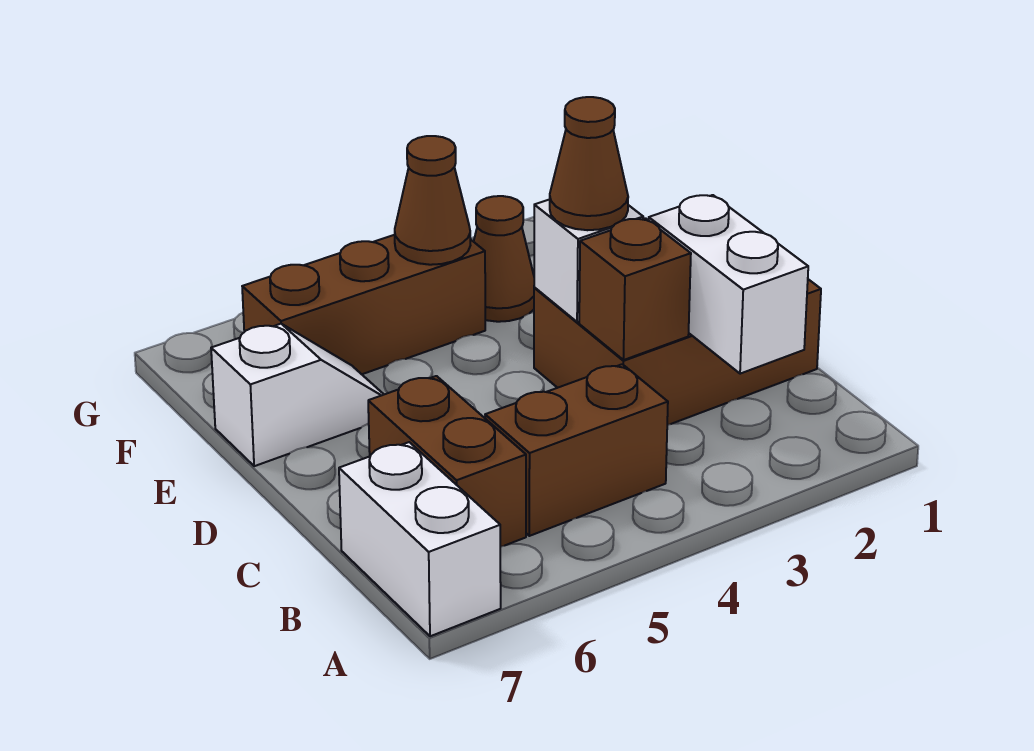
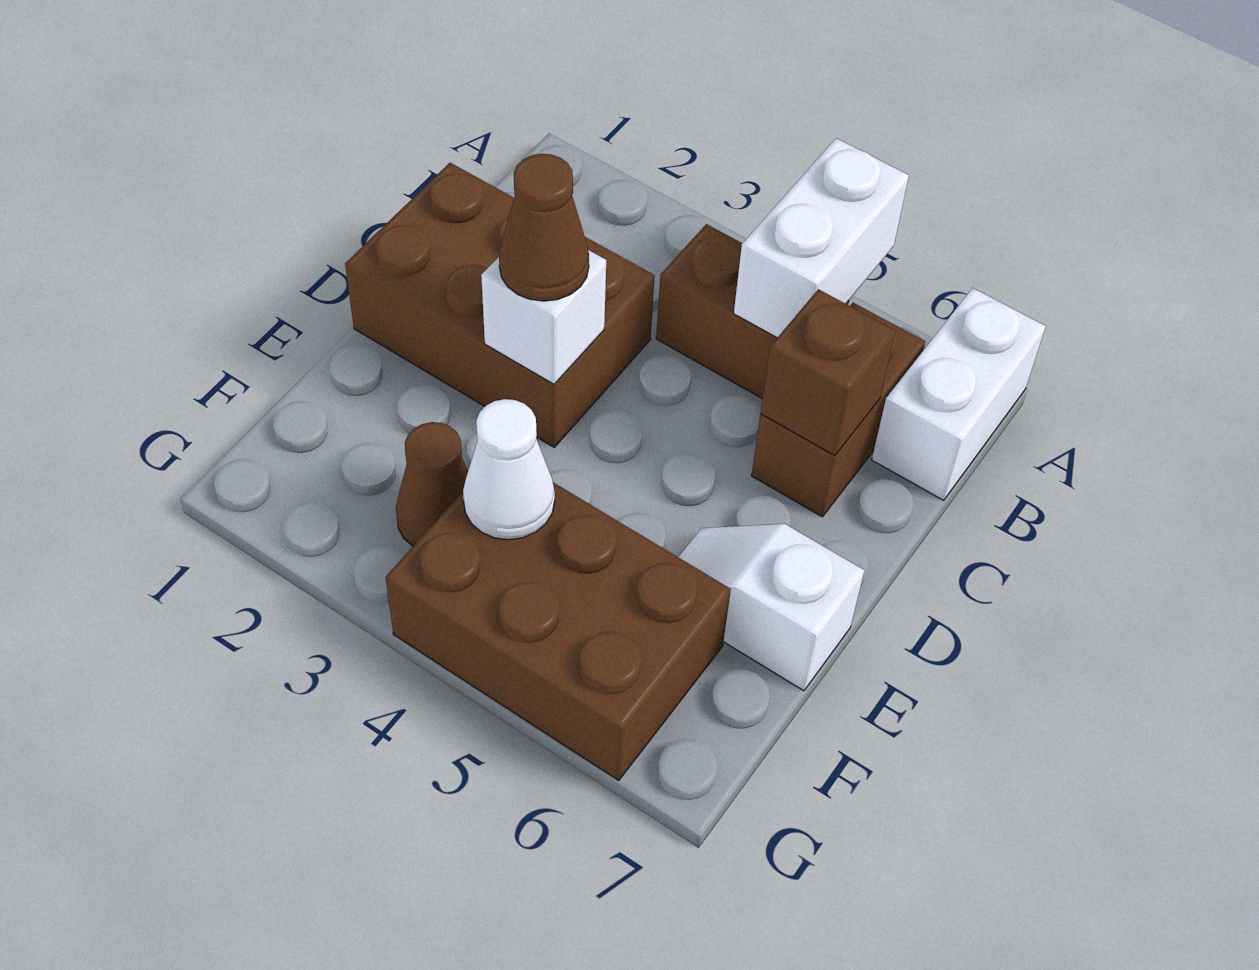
white 1x2 brick [649,195,808,374] -> white 1x2 brick moved to [734,138,909,338]
brown 1x1 brick [579,218,691,360] -> brown 1x1 brick moved to [761,289,895,456]
brown 1x3 brick [242,235,485,374] -> brown 2x3 brick [385,482,731,781]
brown 1x1 cone [395,136,470,265] -> white 1x1 cone [463,399,555,540]

